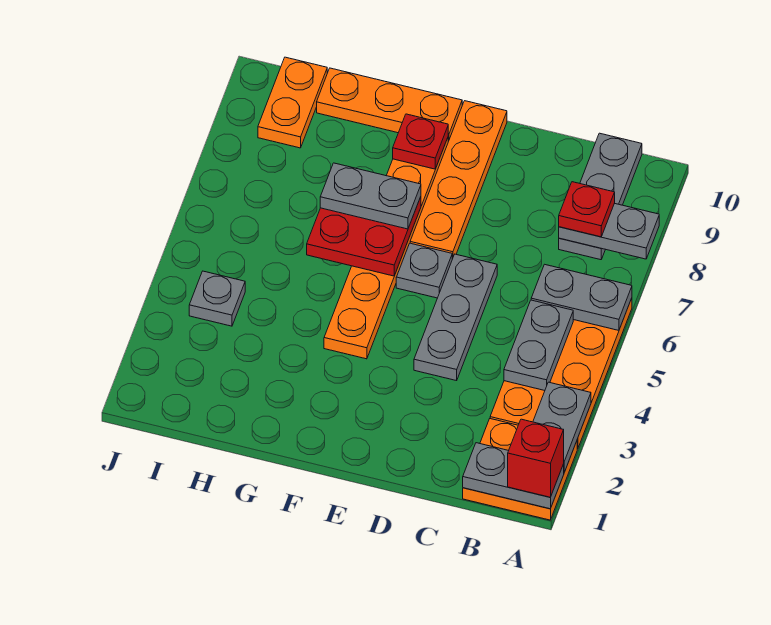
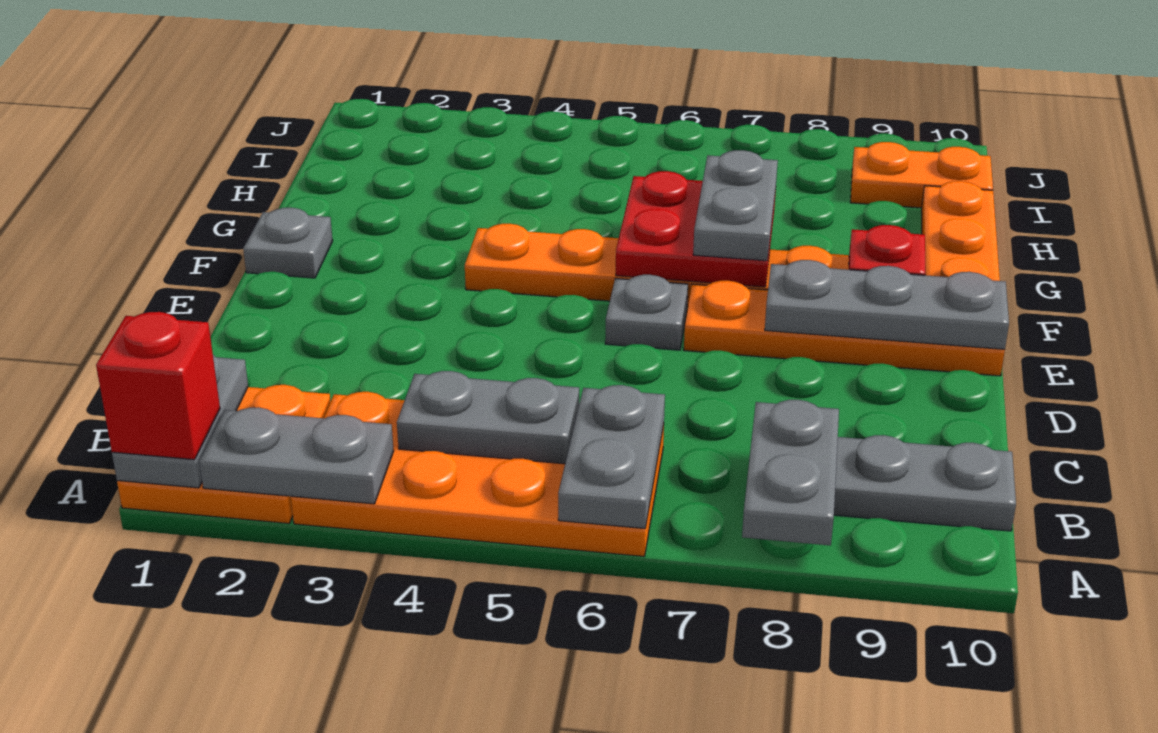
red 1x1 plate [559,182,615,237] -> none
grey 1x3 plate [414,254,497,381] -> grey 1x3 plate moved to [765,260,1009,349]
grey 1x1 plate [189,271,245,326] -> grey 1x1 plate moved to [243,208,333,278]

